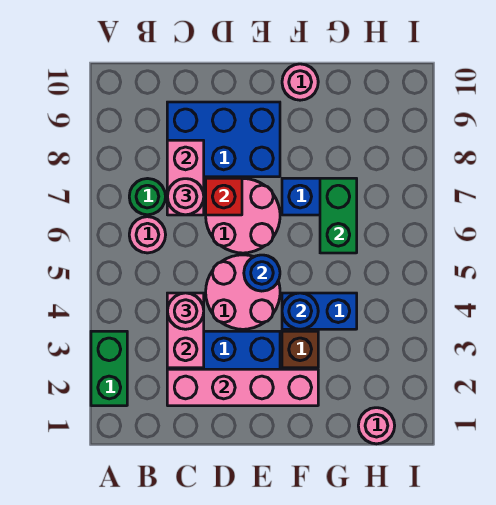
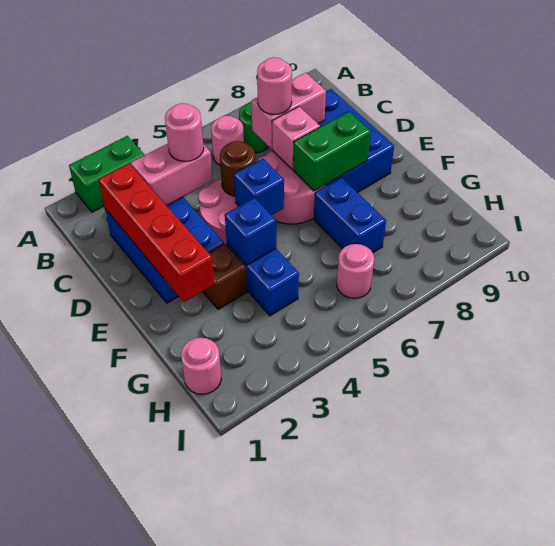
pink 1x4 brick [167,369,318,406] -> red 1x4 brick [99,163,214,302]
none -> brown 1x1 round brick [220,141,255,196]
red 1x1 brick [206,178,242,215] -> pink 1x1 brick [272,106,320,169]
blue 1x1 round brick [244,255,280,291] -> blue 1x1 brick [234,158,284,215]
blue 1x1 round brick [282,293,318,329] -> blue 1x1 brick [225,198,276,265]
pink 1x1 round brick [282,64,318,100] -> pink 1x1 round brick moved to [337,244,374,298]
green 1x2 brick [320,178,357,253] -> green 1x2 brick moved to [293,112,371,191]

